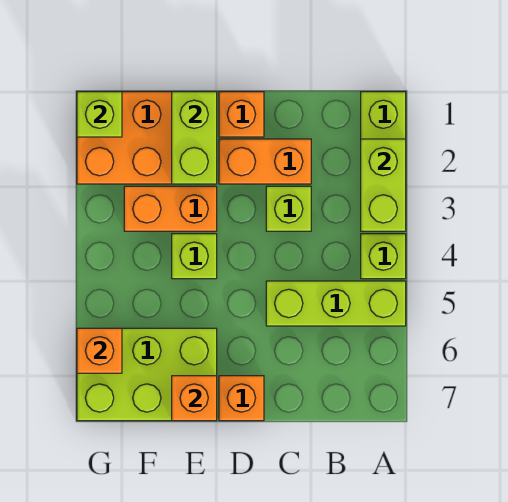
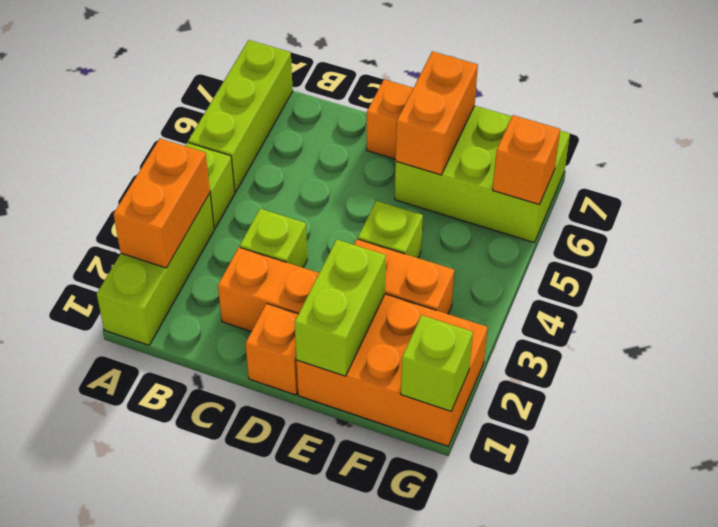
lime 1x2 brick [361,139,406,231] -> orange 1x2 brick [113,139,210,268]
lime 1x3 brick [266,281,406,326] -> lime 1x3 brick turned to [188,40,293,192]
orange 1x1 brick [172,376,217,421] -> orange 1x2 brick [396,51,478,175]

